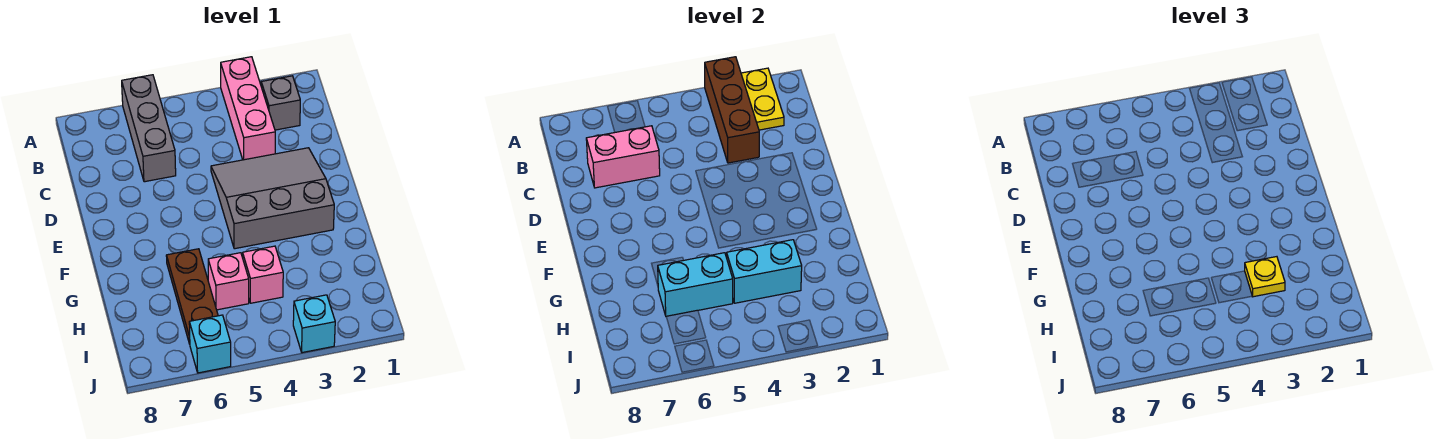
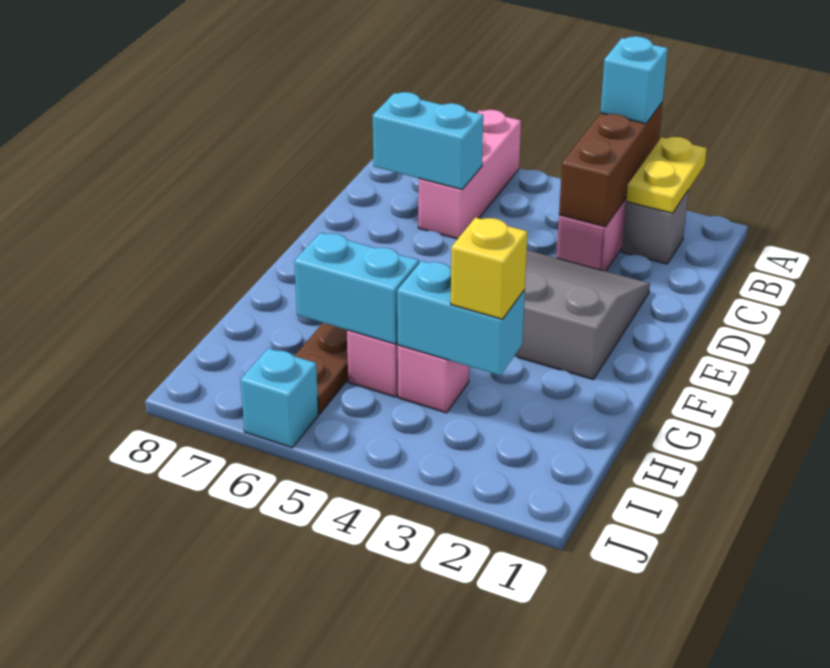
grey 1x3 brick [122,75,176,182] -> pink 1x3 brick [418,110,521,239]
pink 1x2 brick [586,126,660,188] -> cyan 1x2 brick [373,92,483,189]
yellow 1x1 plate [1245,257,1285,297] -> yellow 1x1 brick [451,218,528,319]
cyan 1x1 brick [293,295,335,353] -> cyan 1x1 brick moved to [600,36,668,124]

